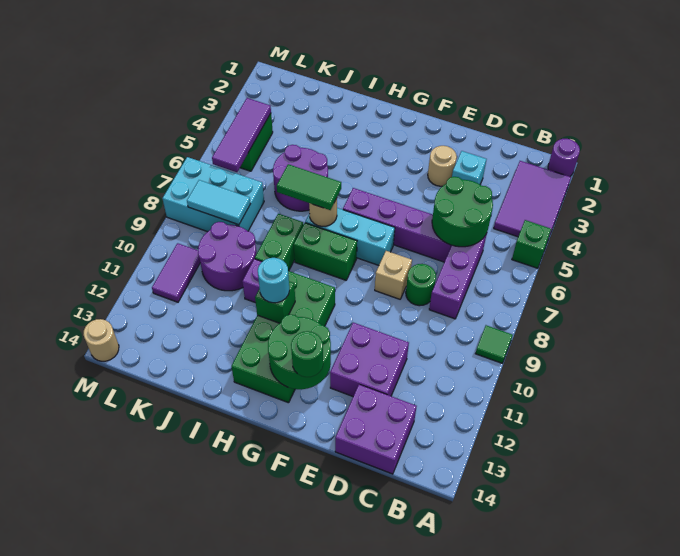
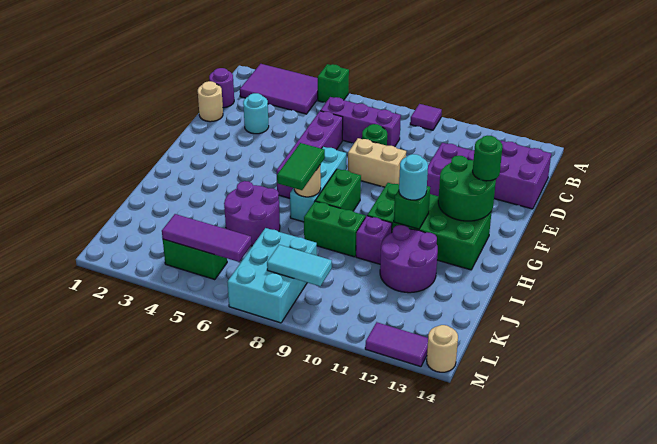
purple 1x1 round brick [548,139,580,177] -> purple 1x1 round brick moved to [209,68,234,108]
green 1x1 tile [475,325,513,363] -> purple 1x1 tile [410,104,442,130]
green 2x2 round brick [432,177,493,247] -> none
cyan 1x1 brick [452,151,487,184] -> cyan 1x1 round brick [243,93,269,134]
tan 1x1 round brick [428,146,457,186] -> tan 1x1 round brick moved to [198,81,223,122]
tan 1x1 brick [375,251,412,299] -> tan 1x2 brick [348,138,406,187]
purple 2x2 round brick [198,222,257,291] -> purple 2x2 round brick moved to [380,225,438,293]
cyan 1x2 tile [187,180,251,225] -> cyan 1x2 tile turned to [267,245,332,286]
purple 1x2 tile [152,243,200,302] -> purple 1x2 tile moved to [365,322,428,367]

